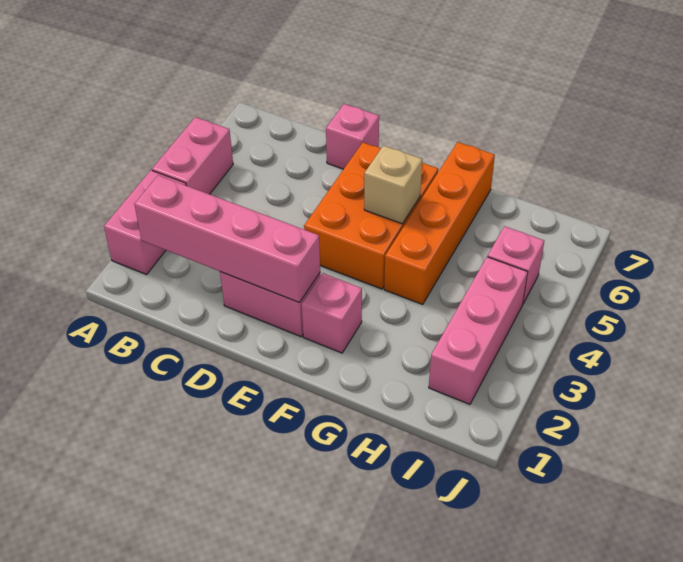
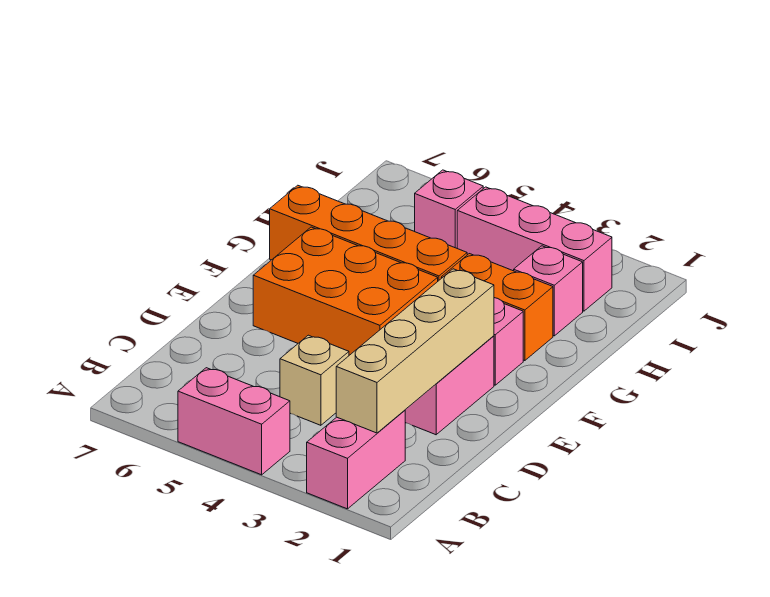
pink 1x2 brick [104,170,186,275] -> pink 1x2 brick turned to [307,410,405,509]
pink 1x4 brick [134,175,320,303] -> tan 1x4 brick [336,269,494,433]
pink 1x1 brick [326,104,379,169] -> pink 1x1 brick moved to [514,246,583,336]
tan 1x1 brick [364,146,422,224] -> tan 1x1 brick moved to [280,335,349,425]
none -> orange 1x2 brick [441,254,553,361]

